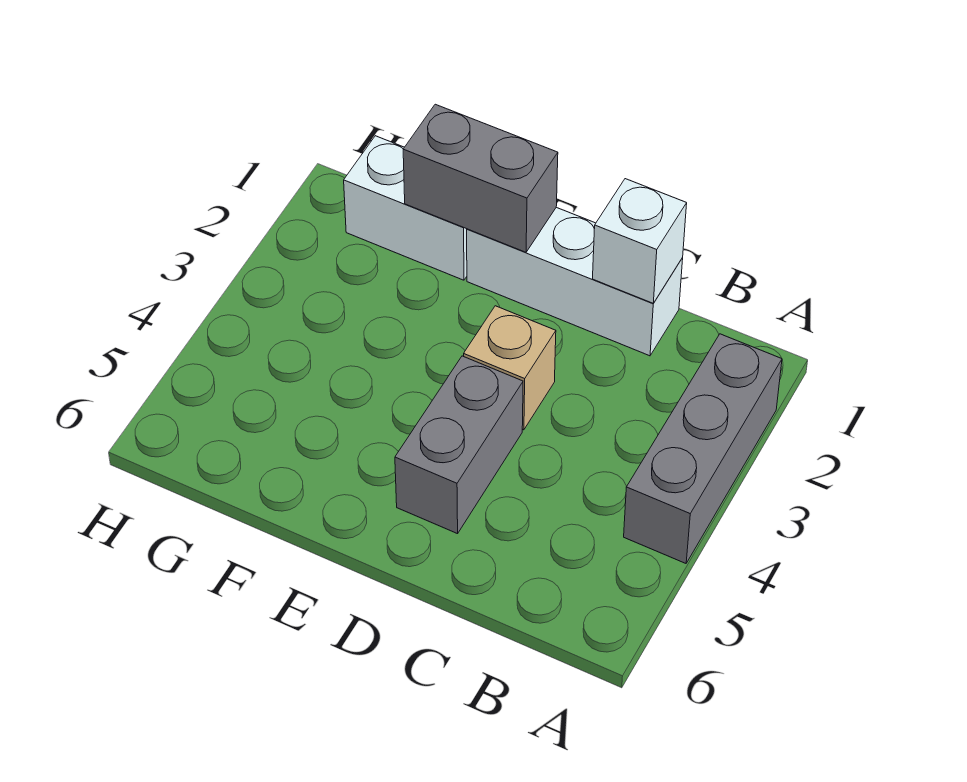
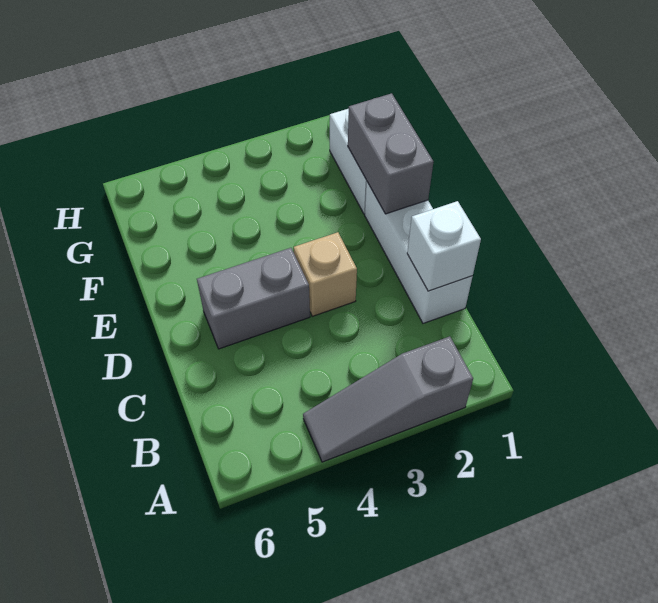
grey 1x3 brick [624,334,782,563] -> grey 1x3 slope [303,336,473,462]

